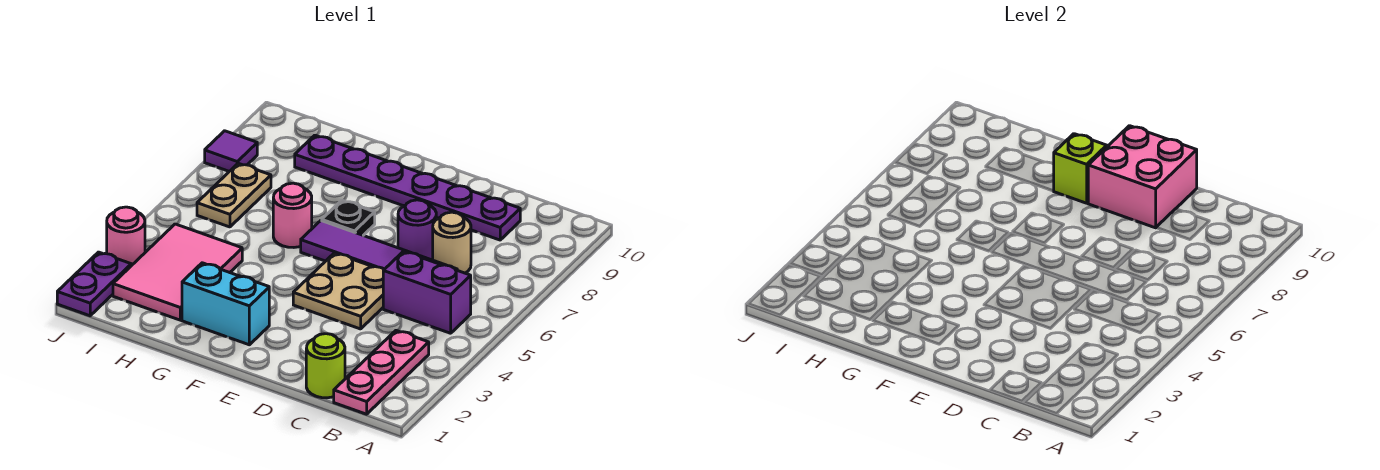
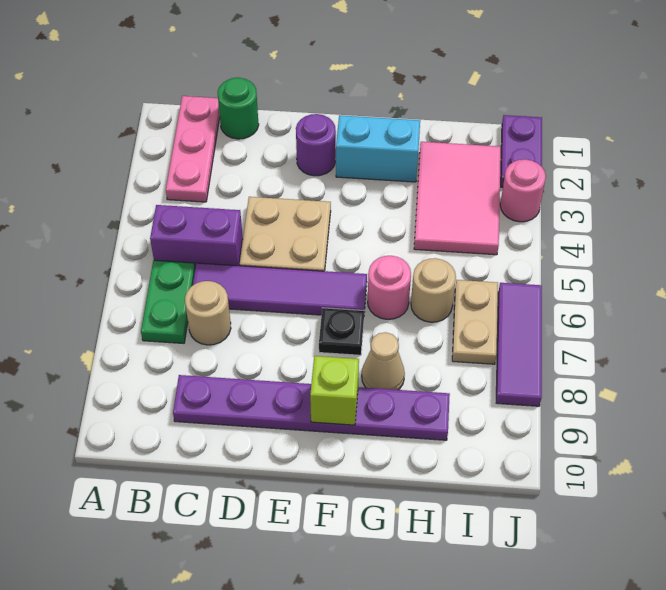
none -> green 1x2 plate [141,260,195,343]
lime 1x1 round brick [306,334,345,398] -> green 1x1 round brick [218,78,259,139]
purple 1x1 round brick [398,200,436,260] -> purple 1x1 round brick moved to [296,114,336,176]
pink 2x2 brick [1088,126,1197,228] -> none
none -> tan 1x1 cone [362,332,405,390]
none -> tan 1x1 round brick [411,258,456,322]
purple 1x1 tile [205,131,257,171] -> purple 1x3 tile [496,283,542,406]

